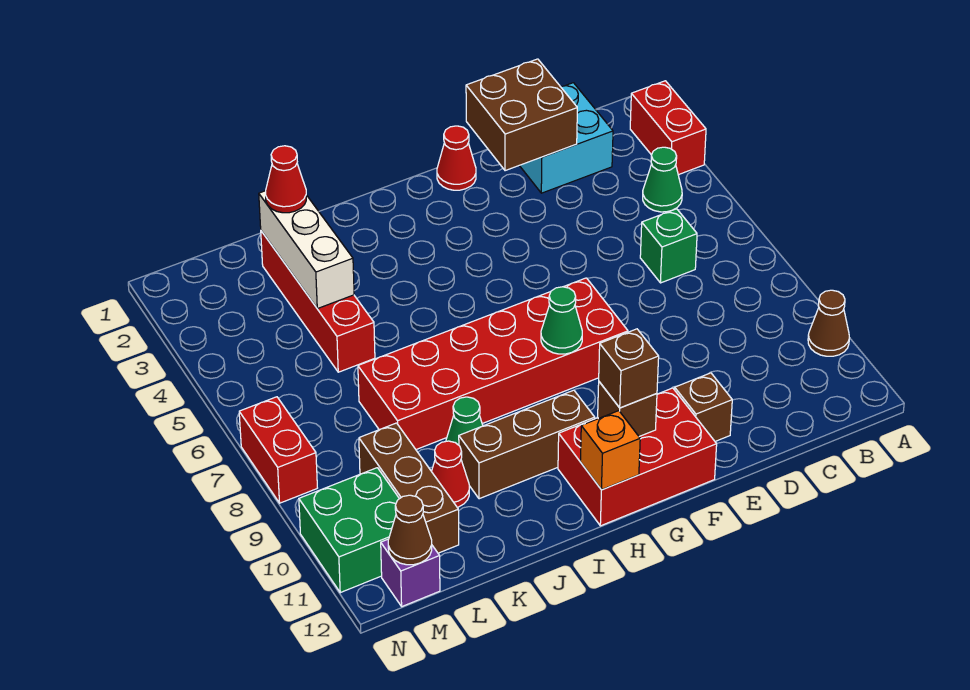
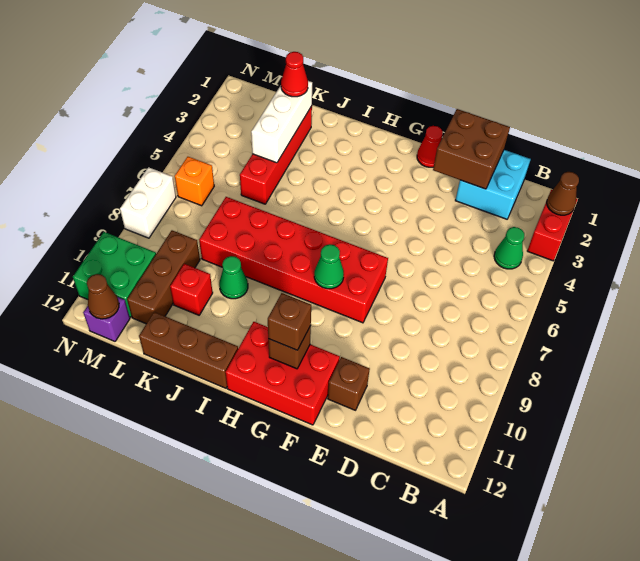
brown 1x1 cone [808,290,849,356] -> brown 1x1 cone moved to [547,172,579,215]
green 1x1 brick [640,209,697,283] -> none
brown 1x3 brick [459,390,595,499] -> brown 1x3 brick moved to [139,312,238,388]
orange 1x1 brick [580,411,640,490] -> orange 1x1 brick moved to [175,157,214,206]
red 1x1 cone [431,441,469,507] -> red 1x1 brick [170,264,213,315]
red 1x2 brick [239,397,317,503] -> white 1x2 brick [120,167,176,238]

